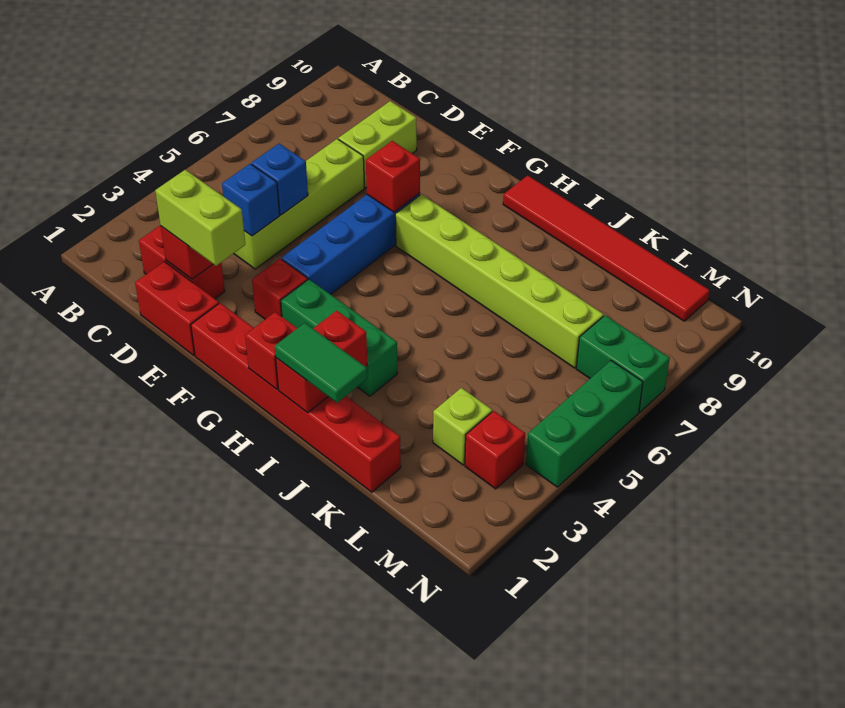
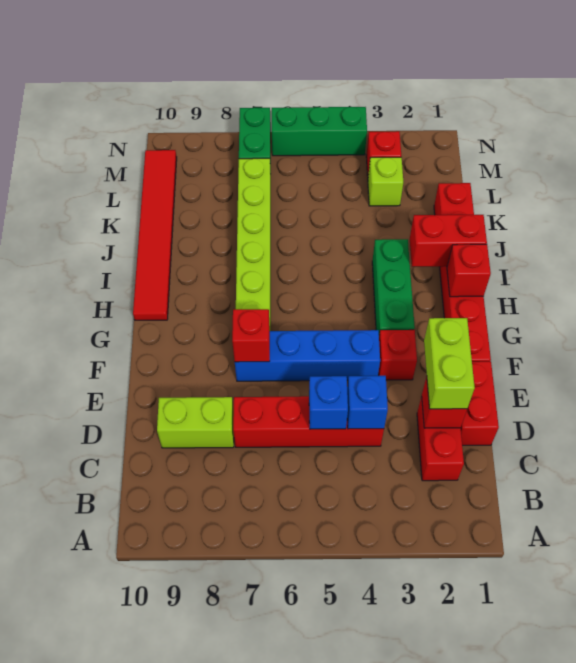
lime 1x4 brick [234,139,364,269] -> red 1x4 brick [233,396,384,447]
green 1x2 tile [275,323,367,403] -> none

